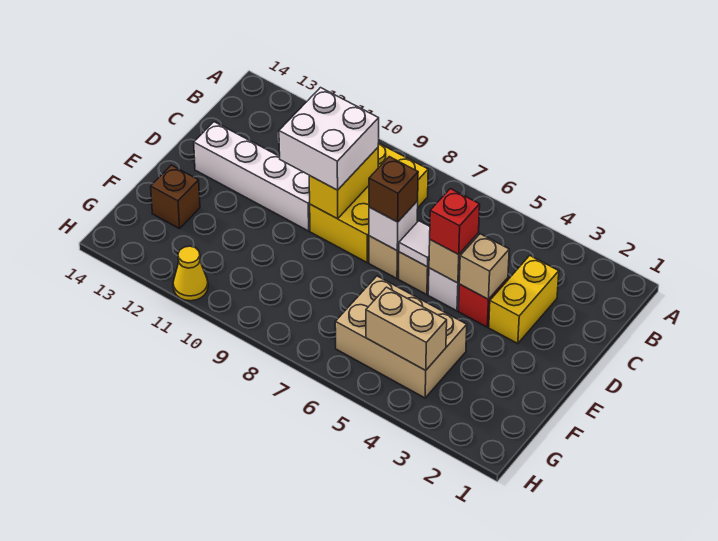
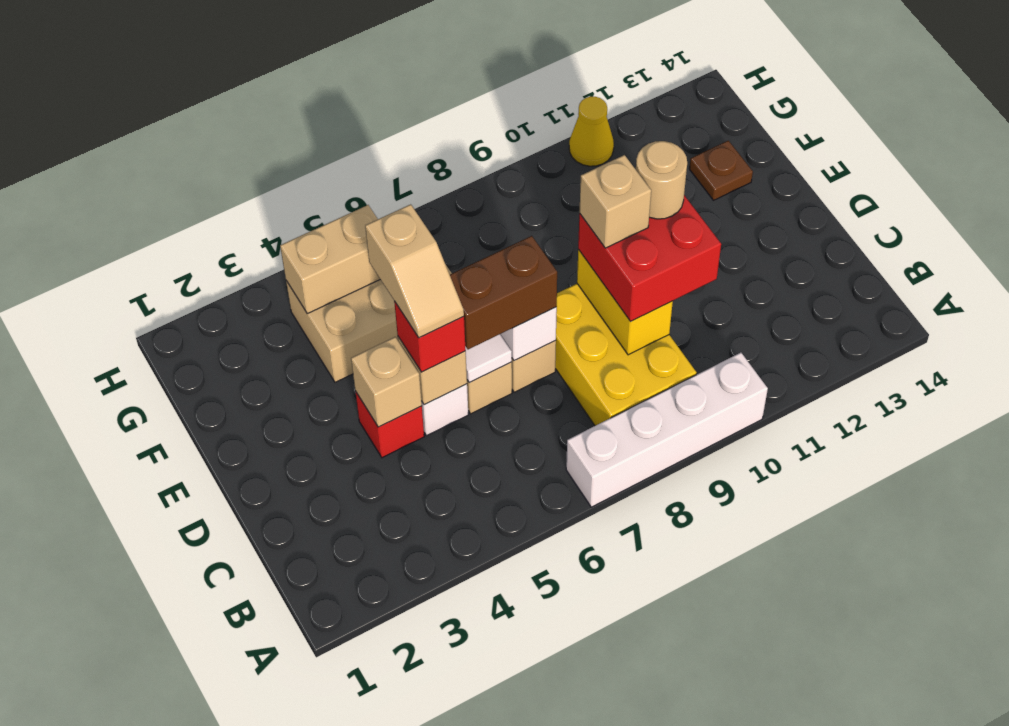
yellow 1x2 brick [489,256,559,344] -> none
white 2x2 brick [279,88,379,190] -> red 2x2 brick [578,195,721,321]
none -> tan 1x2 slope [365,204,464,338]
brown 1x1 brick [369,157,418,222] -> brown 1x2 brick [450,236,557,349]
none -> tan 1x1 brick [579,155,651,248]
white 1x4 brick [194,122,310,231] -> white 1x4 brick moved to [566,353,768,507]
none -> tan 1x1 round brick [636,141,687,219]
brown 1x1 brick [151,165,200,229] -> brown 1x1 plate [689,141,753,200]

